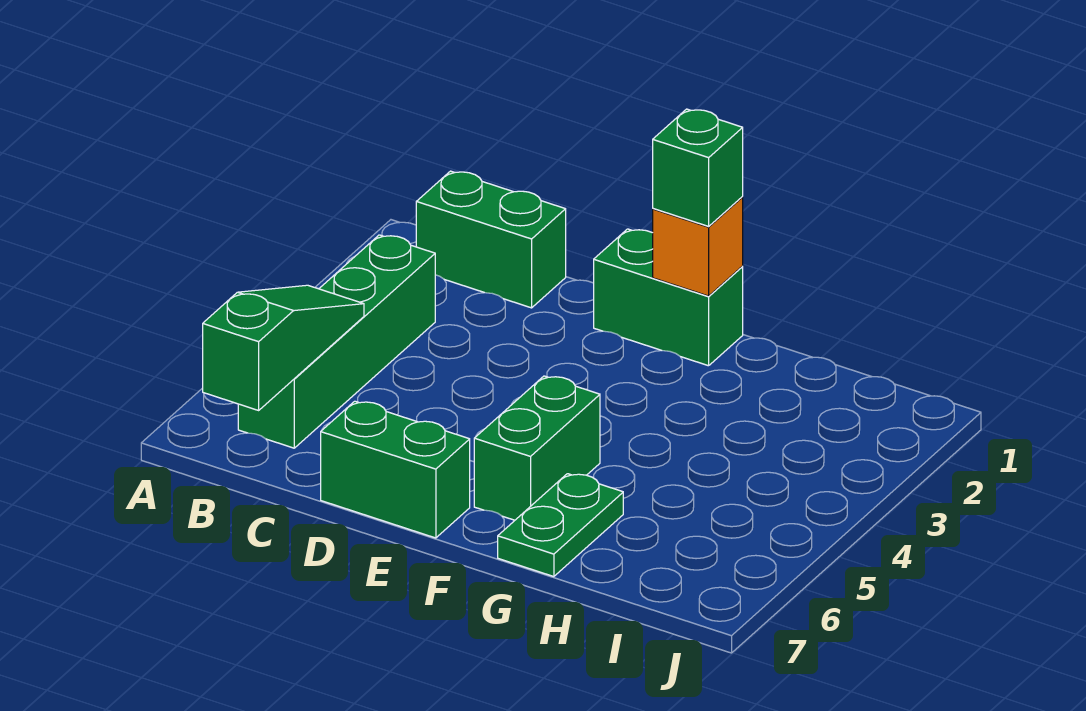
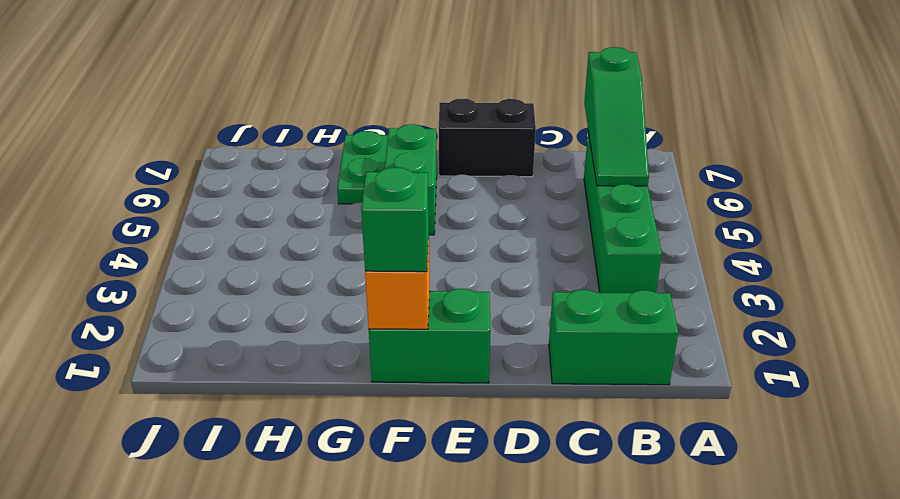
green 1x2 brick [321,401,470,538] -> black 1x2 brick [439,99,536,177]

